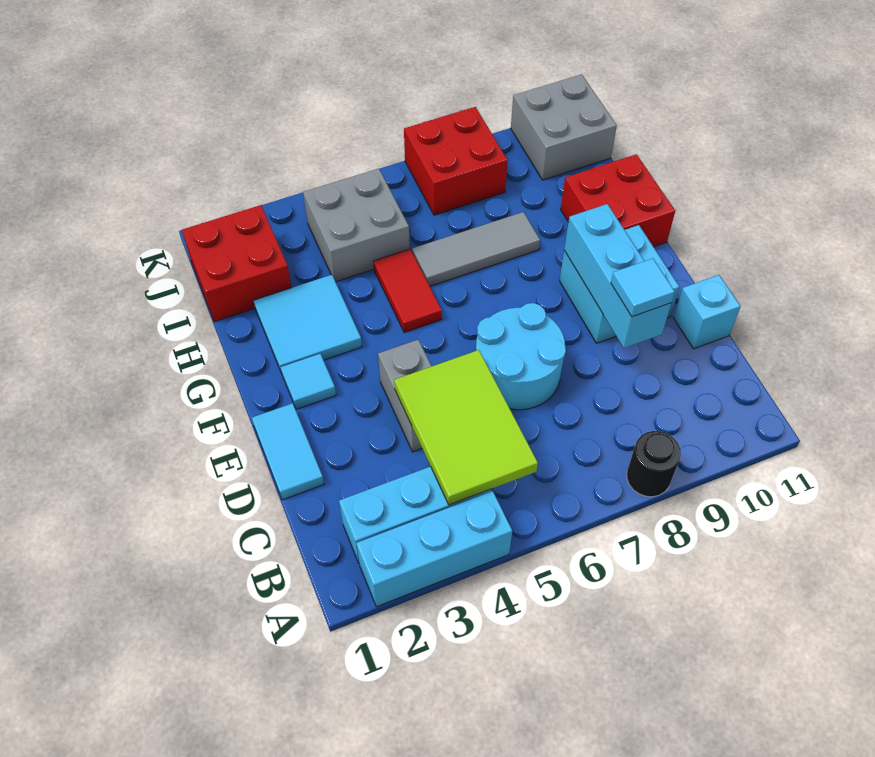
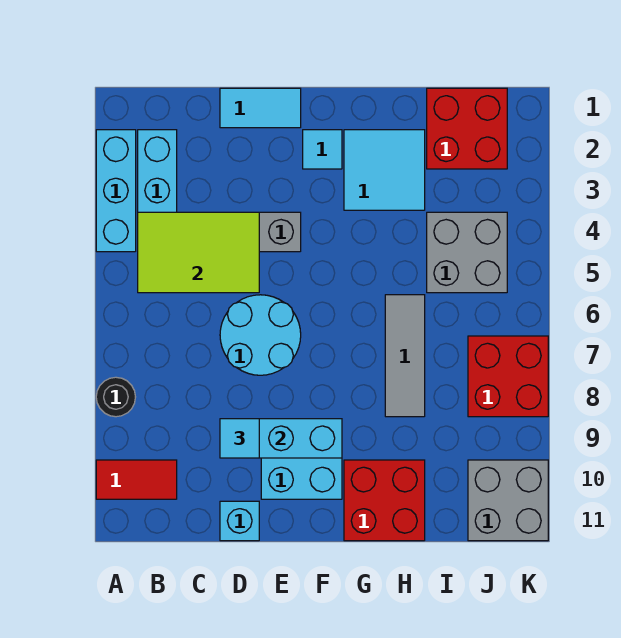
red 1x2 tile [374,249,442,333] -> red 1x2 tile moved to [96,460,177,499]

